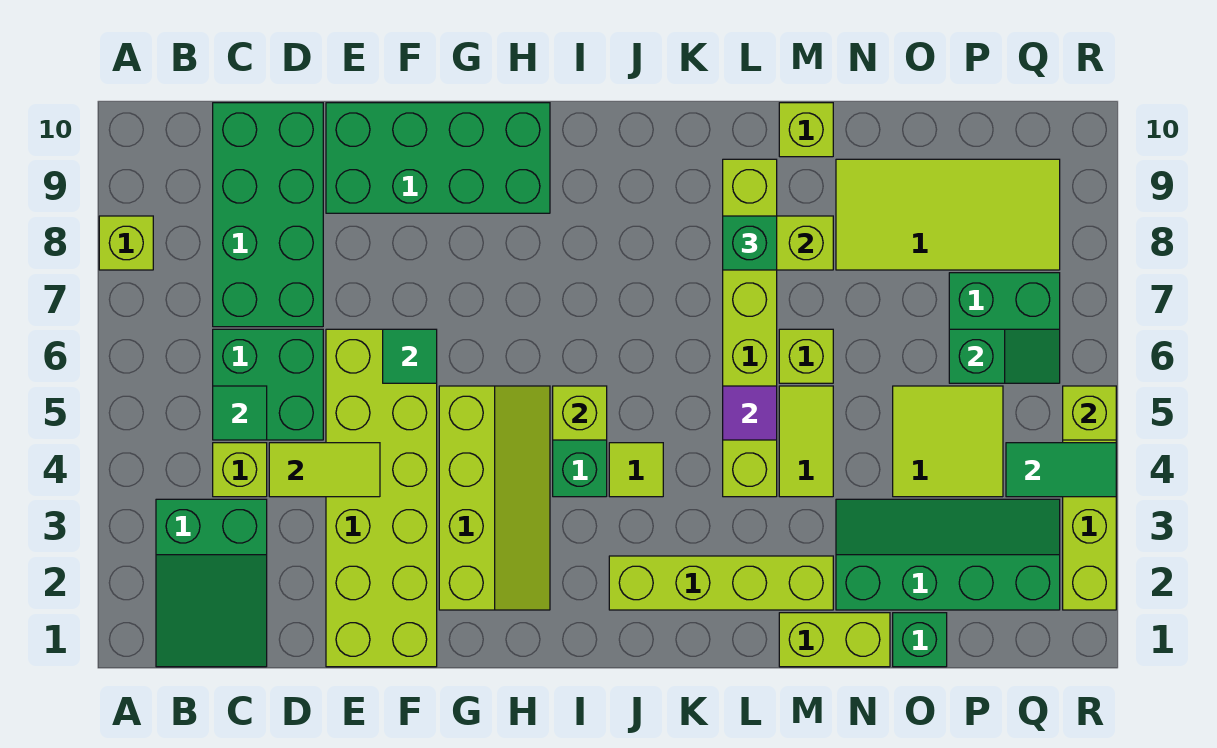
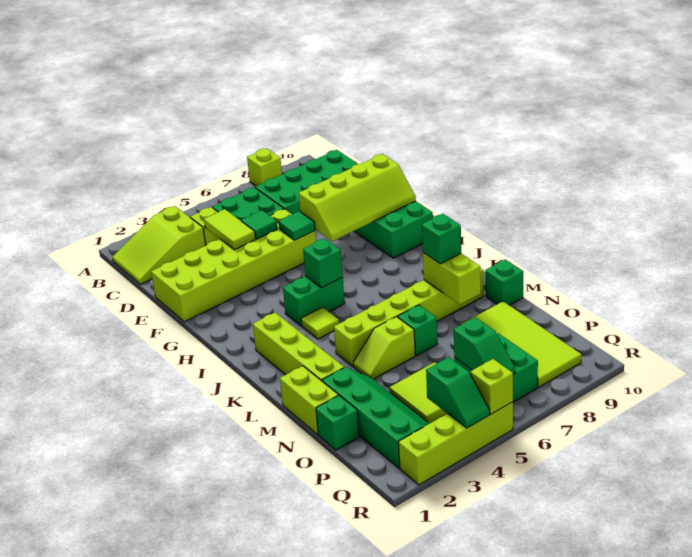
green 2x3 slope [156,499,267,667] -> lime 2x3 slope [112,206,206,284]
green 1x1 tile [213,386,267,440] -> green 1x1 tile moved to [241,210,277,239]
lime 2x4 slope [439,386,550,610] -> lime 2x4 slope moved to [299,154,416,241]
lime 1x1 brick [553,386,607,440] -> green 1x1 brick [303,238,343,288]
purple 1x1 tile [723,386,777,440] -> none
lime 1x2 tile [779,386,833,497] -> lime 1x2 slope [353,317,415,379]
lime 1x1 brick [779,329,833,383] -> green 1x1 brick [398,305,438,356]
lime 1x1 brick [779,103,833,157] -> green 1x1 brick [485,259,523,305]
green 1x2 tile [1006,443,1116,497] -> green 1x2 slope [426,357,490,428]

